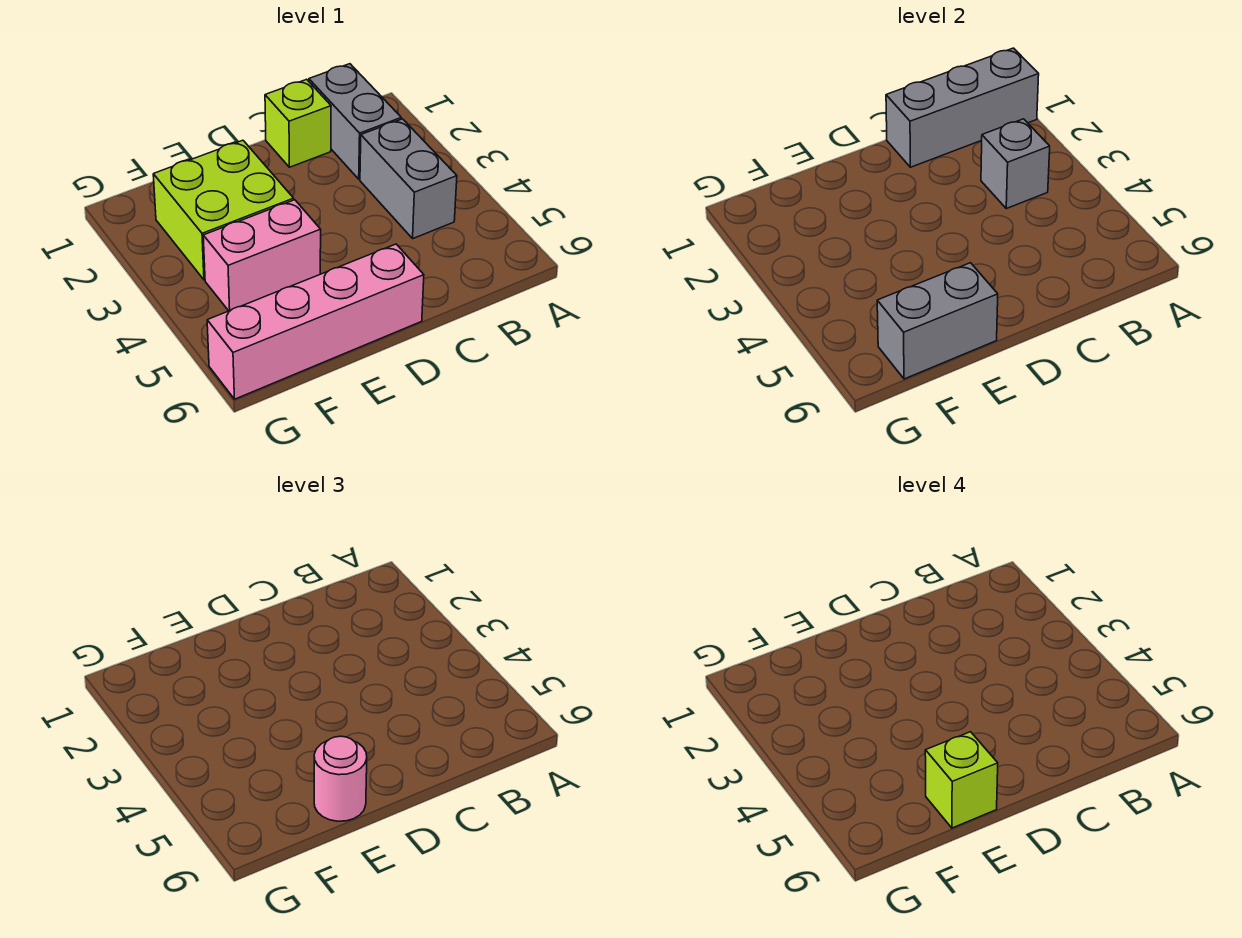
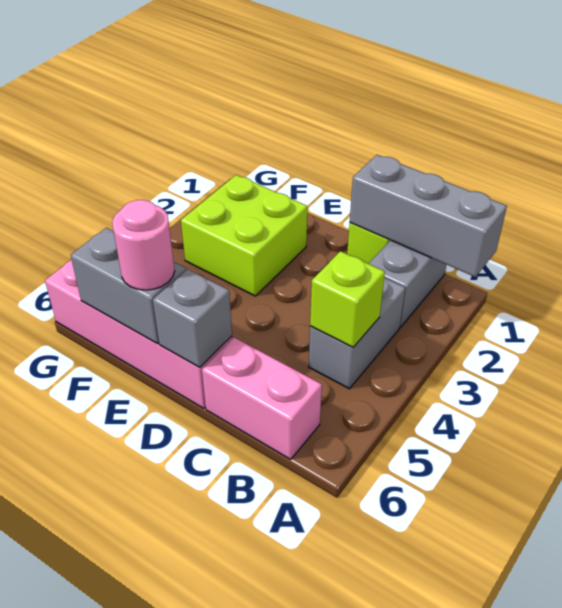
grey 1x1 brick [981,119,1050,209] -> grey 1x1 brick moved to [153,269,232,367]
pink 1x2 brick [203,200,321,311] -> pink 1x2 brick moved to [202,337,322,459]
lime 1x1 brick [925,732,998,828] -> lime 1x1 brick moved to [310,251,385,347]

